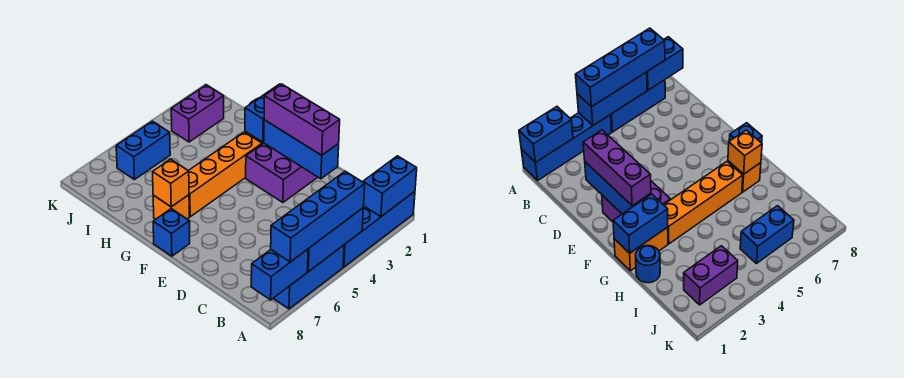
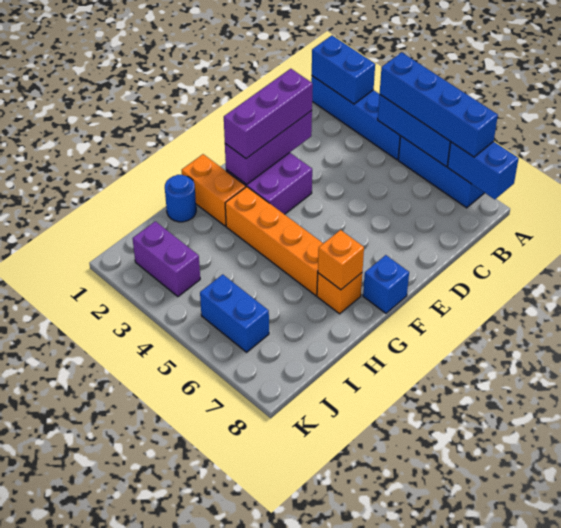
blue 1x3 brick [264,120,339,179] -> purple 1x3 brick [225,111,312,184]
blue 1x2 brick [245,84,281,142] -> none

